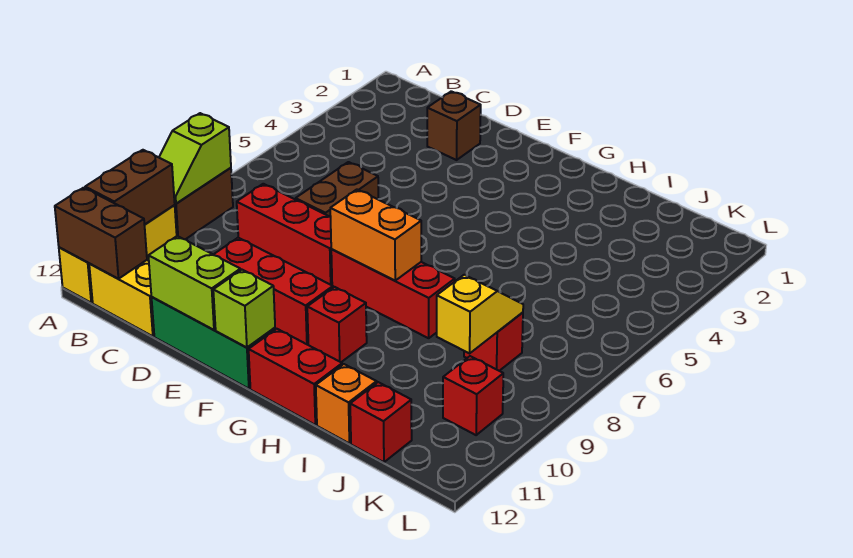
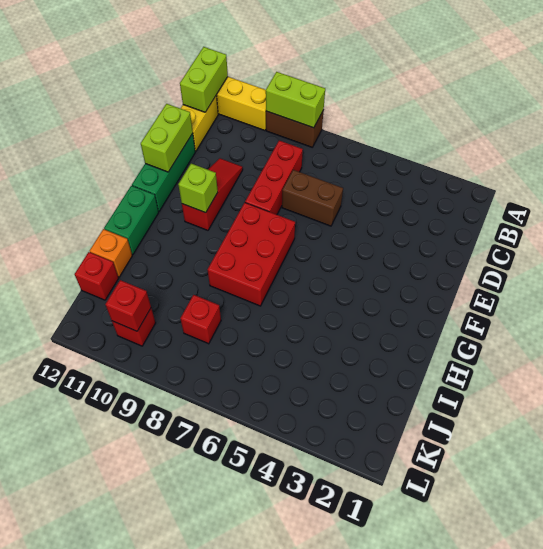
lime 1x2 slope [159,113,231,204] -> lime 1x2 brick [266,72,325,128]
brown 1x2 brick [85,150,175,225] -> none
brown 1x2 brick [55,188,147,279] -> lime 1x2 brick [180,47,228,112]
brown 1x1 brick [427,91,481,160] -> none
red 1x3 brick [214,238,333,345] -> red 1x3 slope [182,158,243,230]
red 1x3 brick [331,249,455,338] -> red 2x3 brick [207,203,295,306]
orange 1x2 brick [330,190,421,280] -> none
lime 1x1 brick [213,270,275,347] -> lime 1x1 brick moved to [178,164,218,213]
red 1x1 brick [307,287,367,362] -> red 1x1 brick moved to [105,280,151,331]
red 1x2 brick [249,329,342,425] -> green 1x2 brick [104,186,159,255]
yellow 1x2 slope [437,275,523,353] -> none

